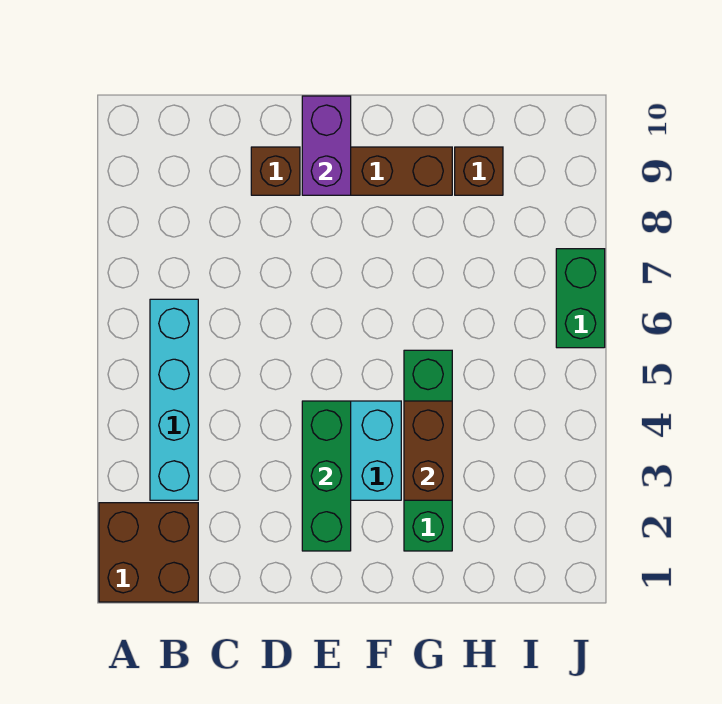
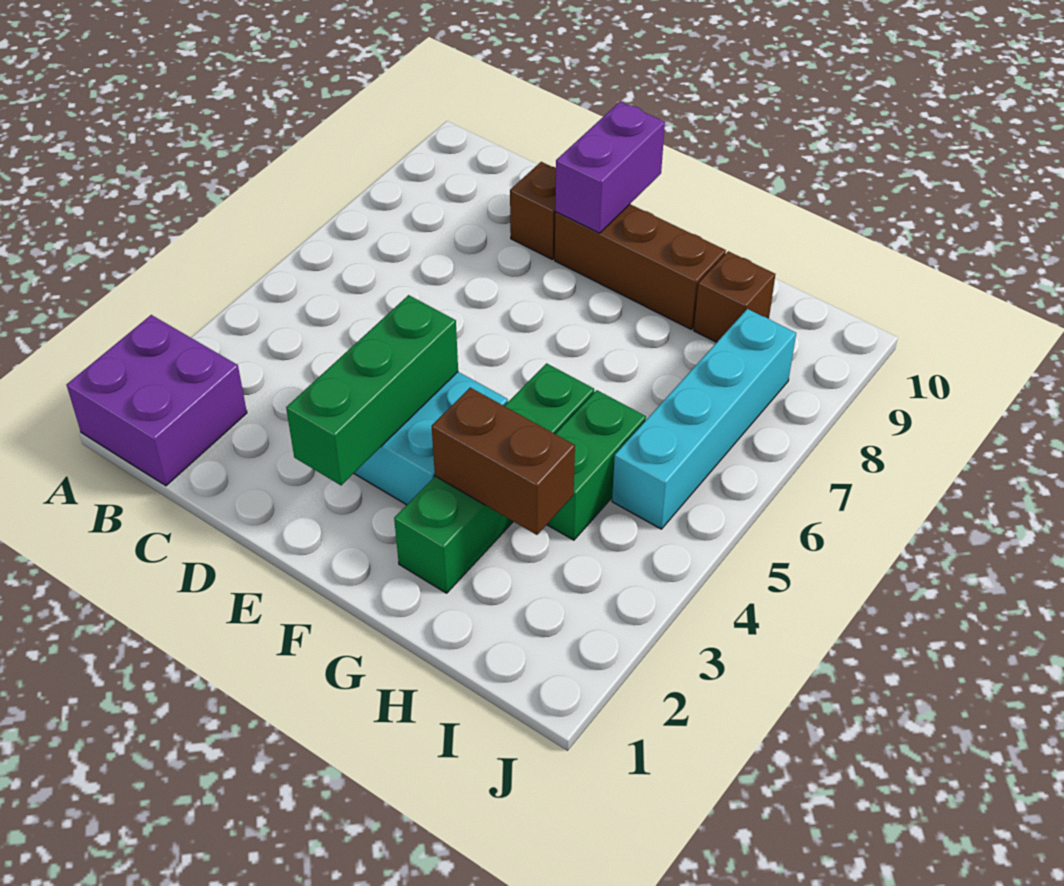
brown 2x2 brick [99,503,198,602] -> purple 2x2 brick [67,315,247,486]
cyan 1x4 brick [150,299,198,500] -> cyan 1x4 brick moved to [612,309,796,529]
brown 1x2 brick [404,401,452,500] -> brown 1x2 brick turned to [432,388,575,535]
green 1x2 brick [556,249,605,348] -> green 1x2 brick moved to [547,390,646,540]

